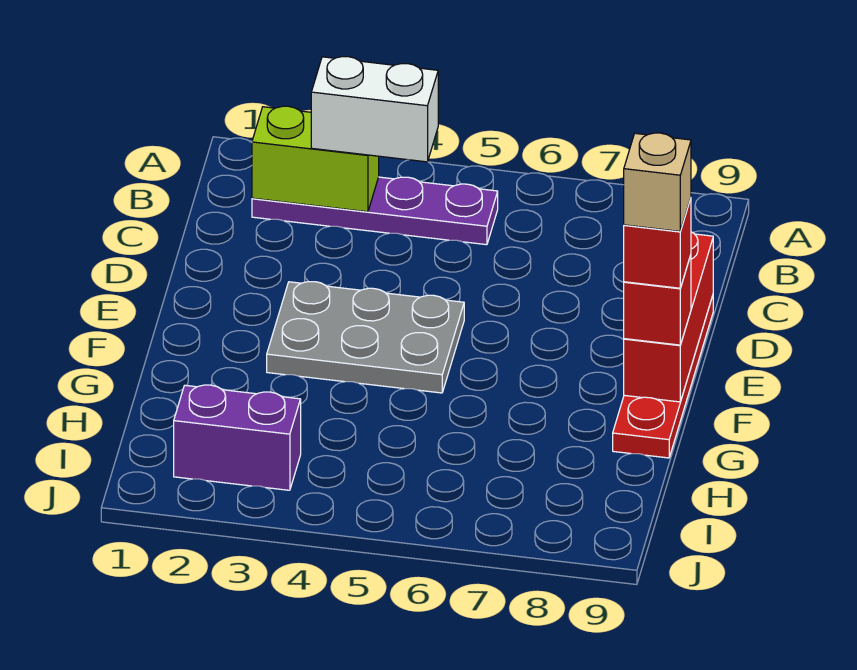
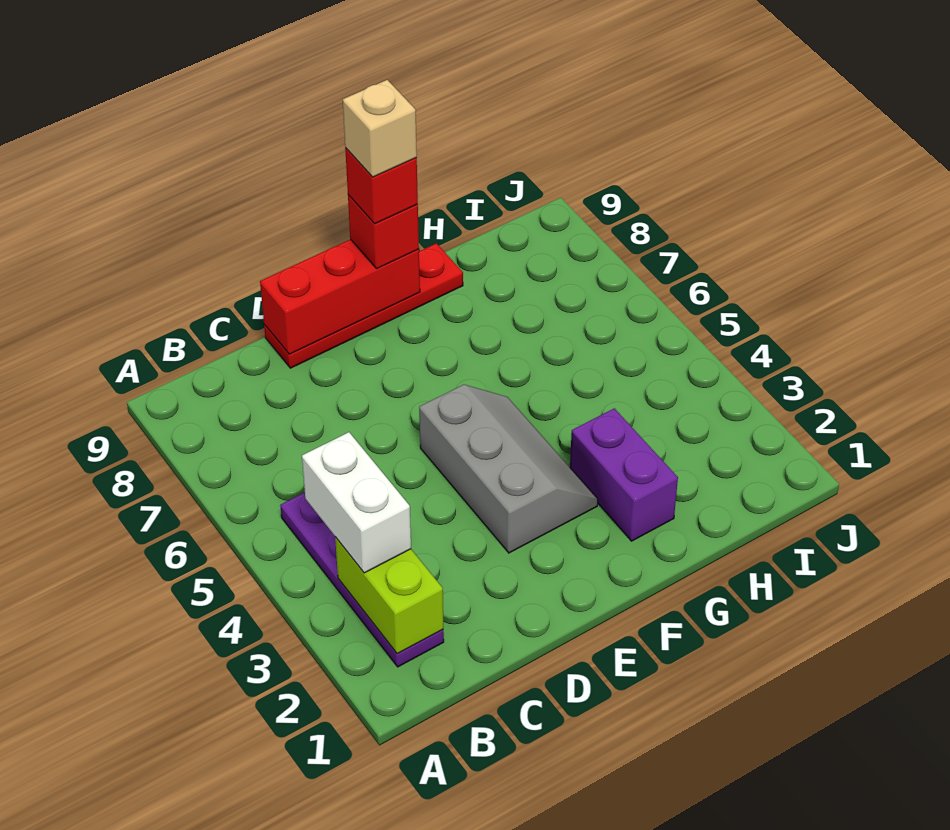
grey 2x3 plate [267,282,464,393] -> grey 2x3 slope [419,385,598,553]
purple 1x2 brick [174,385,301,490] -> purple 1x2 brick moved to [570,408,678,541]

